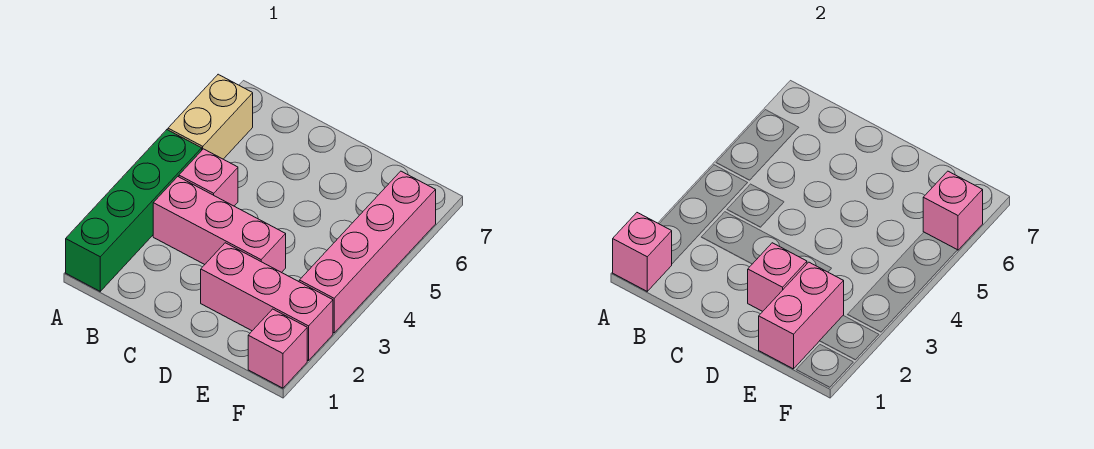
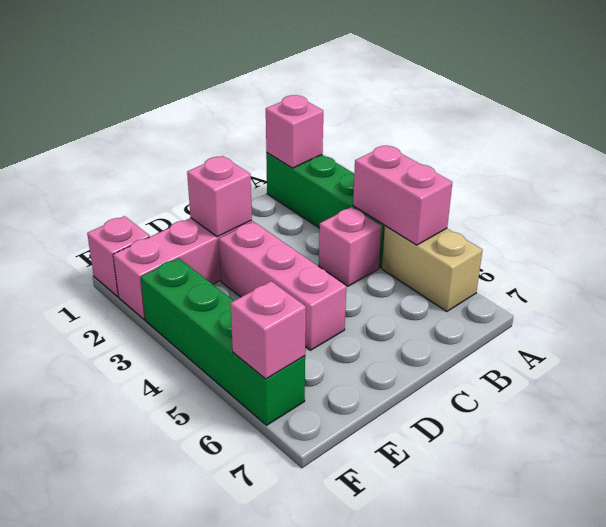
pink 1x3 brick [153,177,286,273] -> pink 1x3 brick turned to [219,222,346,350]
pink 1x2 brick [759,262,844,369] -> pink 1x2 brick moved to [353,146,452,245]
pink 1x4 brick [299,171,436,333] -> green 1x4 brick [141,258,305,425]

